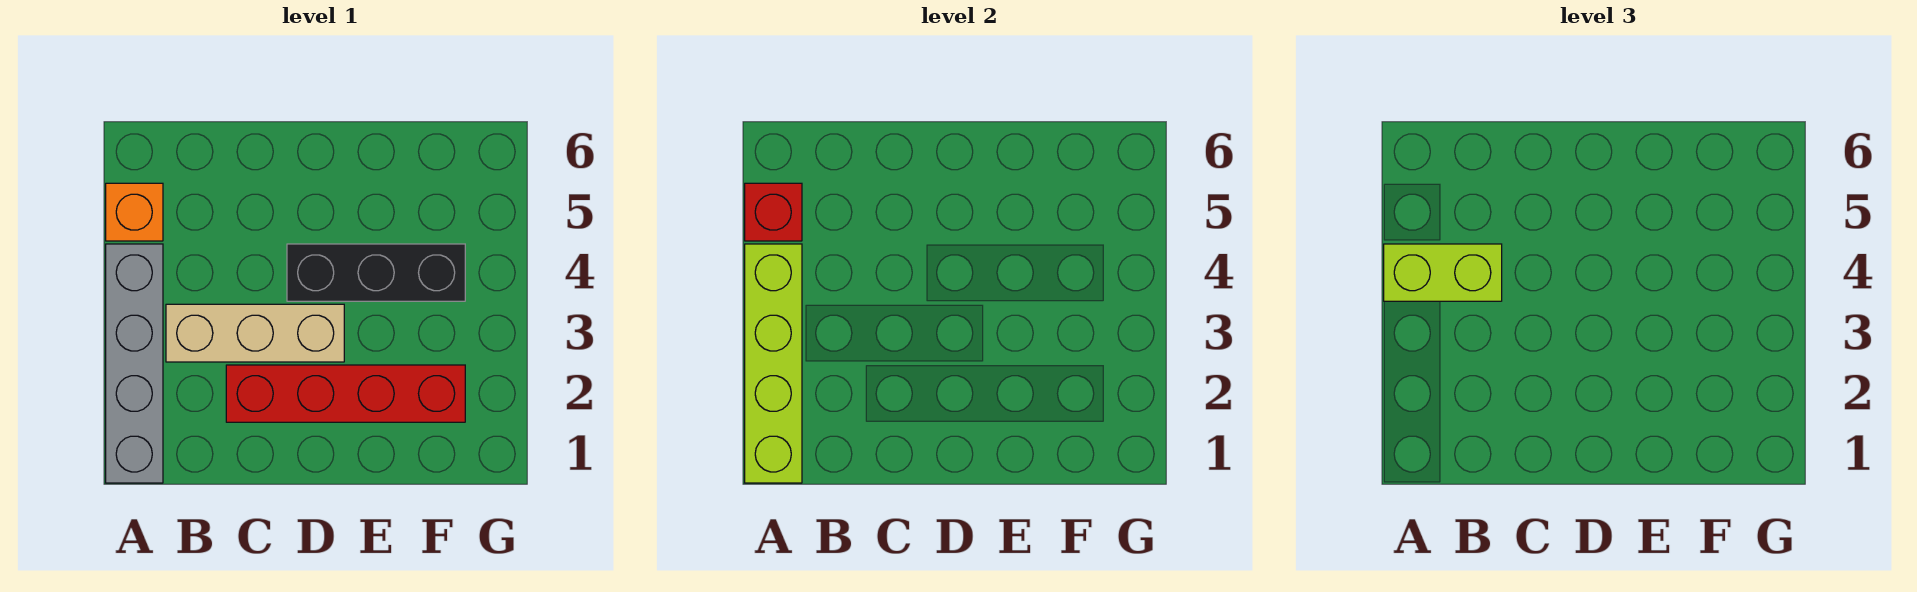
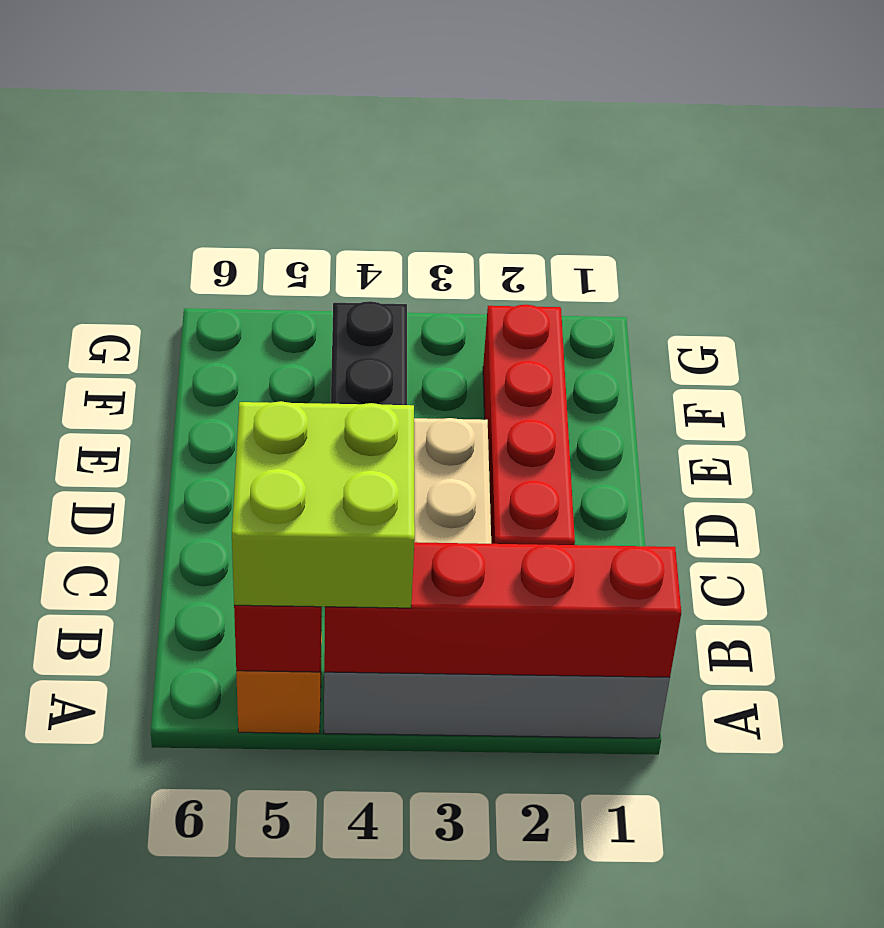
lime 1x4 brick [745,244,802,483] -> red 1x4 brick [324,542,681,677]
lime 1x2 brick [1384,244,1502,301] -> lime 2x2 brick [232,401,415,608]

